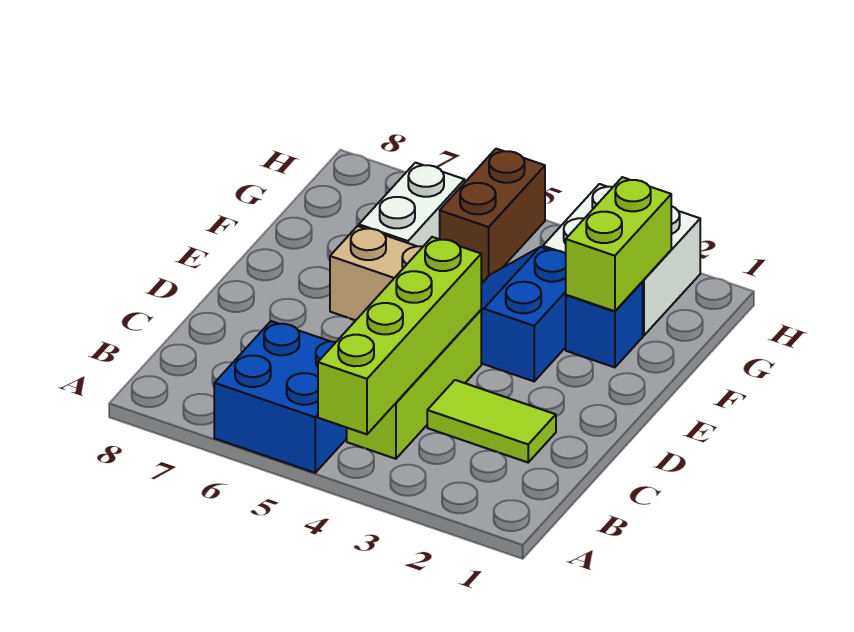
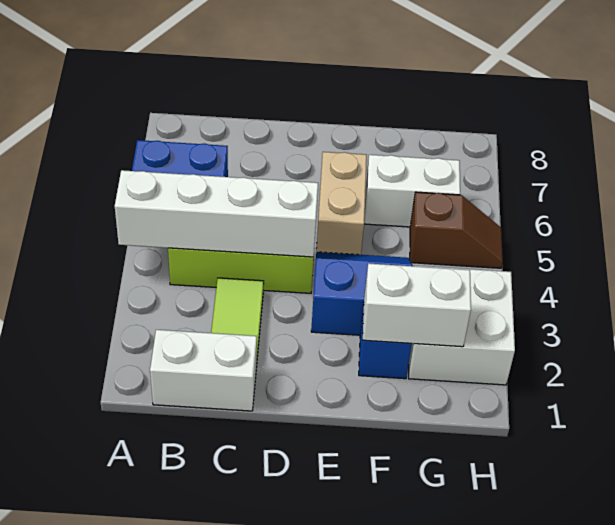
lime 1x4 brick [318,237,481,434] -> white 1x4 brick [115,170,318,257]
none -> white 1x2 brick [150,330,257,411]
lime 1x2 brick [565,177,671,311] -> white 1x2 brick [363,263,471,347]
brown 1x2 brick [440,149,545,281] -> brown 1x2 slope [410,192,503,268]

